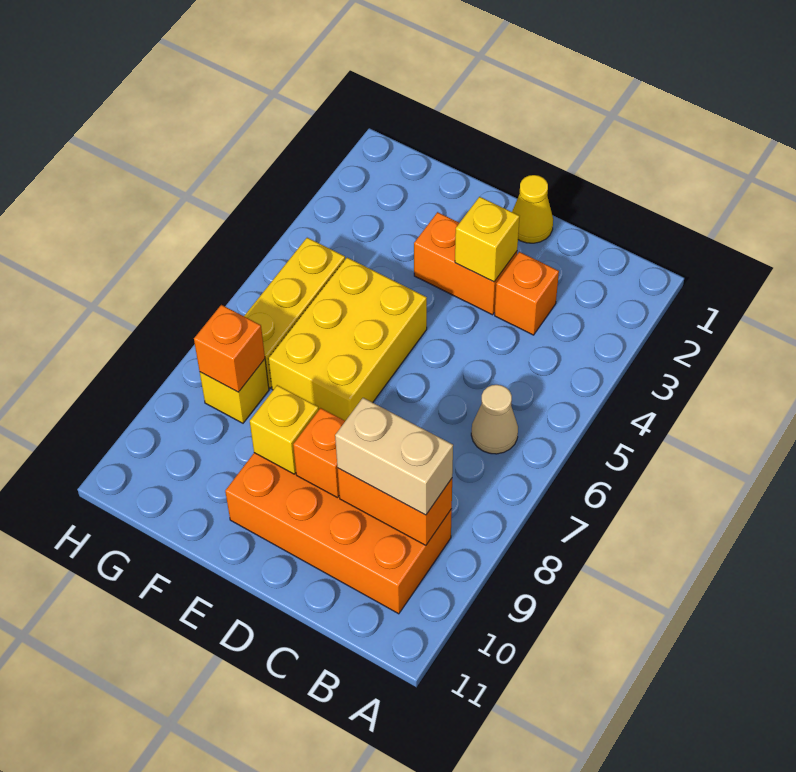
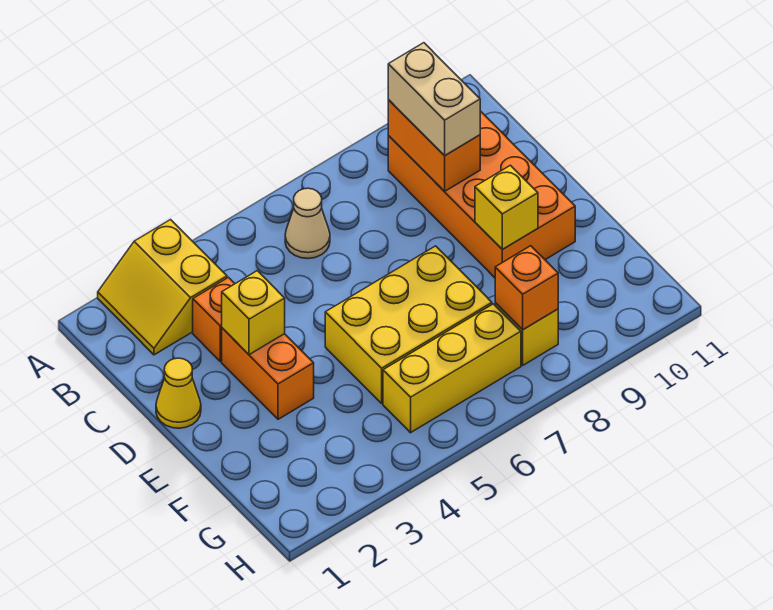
none -> yellow 2x2 slope [98,220,227,355]
orange 1x1 brick [293,408,345,498] -> none

